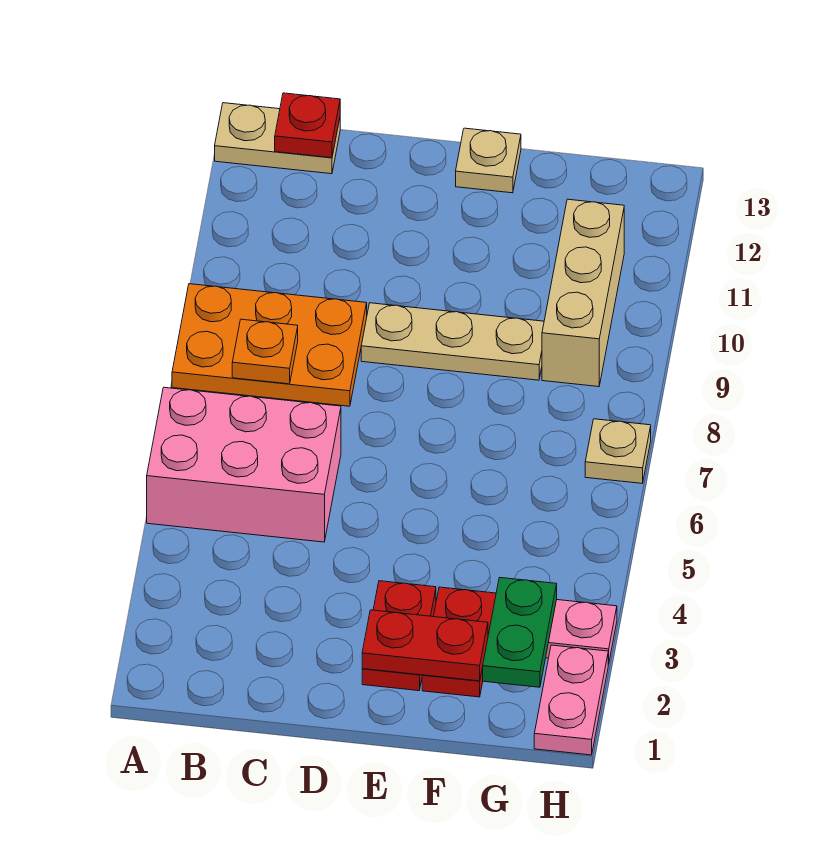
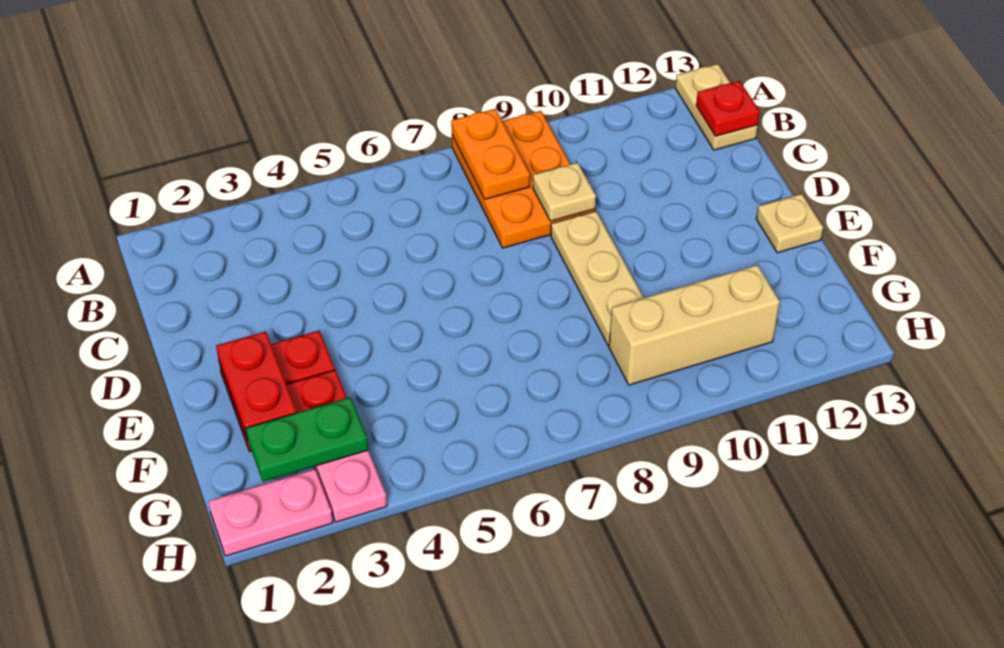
pink 2x3 brick [147,387,341,542] -> none
orange 1x1 plate [232,319,298,384] -> orange 1x2 plate [451,109,530,199]
tan 1x1 plate [585,419,651,483] -> tan 1x1 plate moved to [533,163,596,221]

